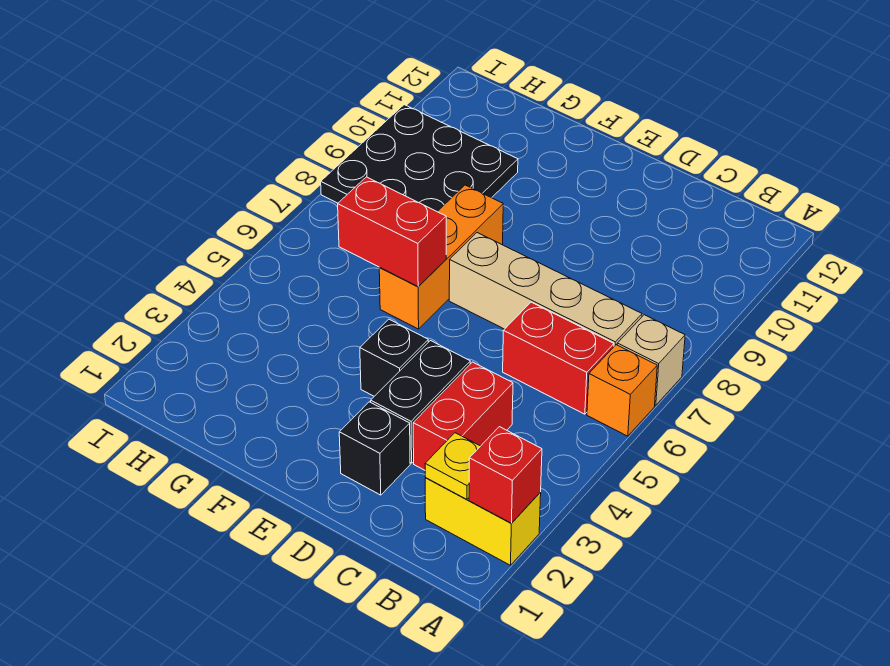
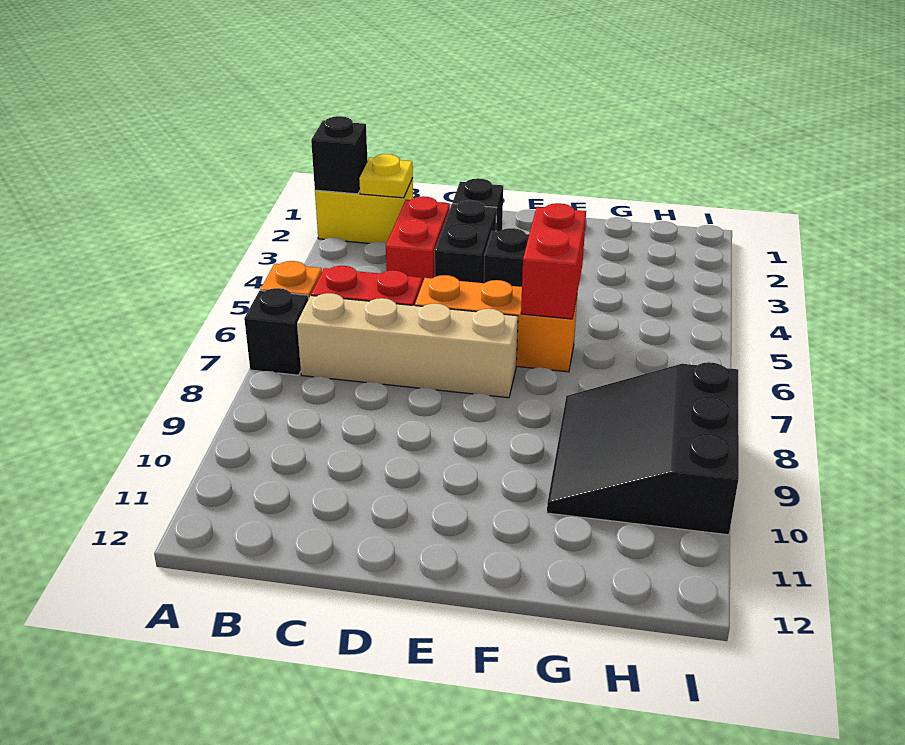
red 1x1 brick [469,427,542,523] -> black 1x1 brick [311,116,368,194]
tan 1x1 brick [617,315,685,405] -> black 1x1 brick [244,288,308,375]
orange 1x3 brick [379,185,503,329] -> orange 1x3 brick turned to [415,275,577,372]
red 1x2 brick [338,177,446,287] -> red 1x2 brick turned to [521,203,586,319]
black 3x3 plate [321,105,518,212] -> black 3x3 slope [547,362,739,535]

